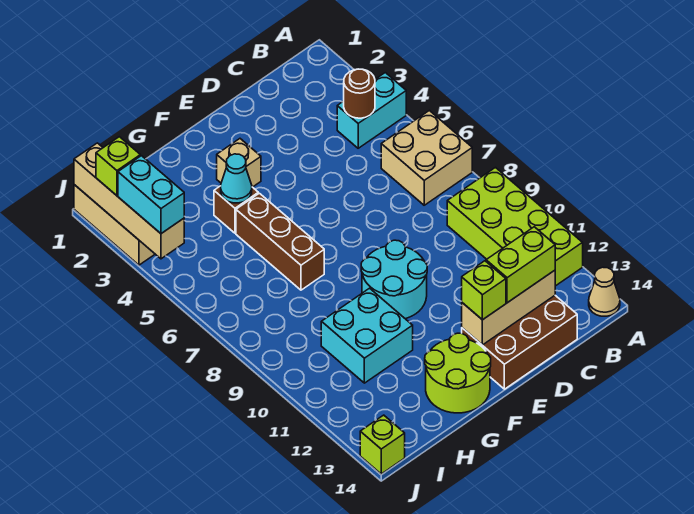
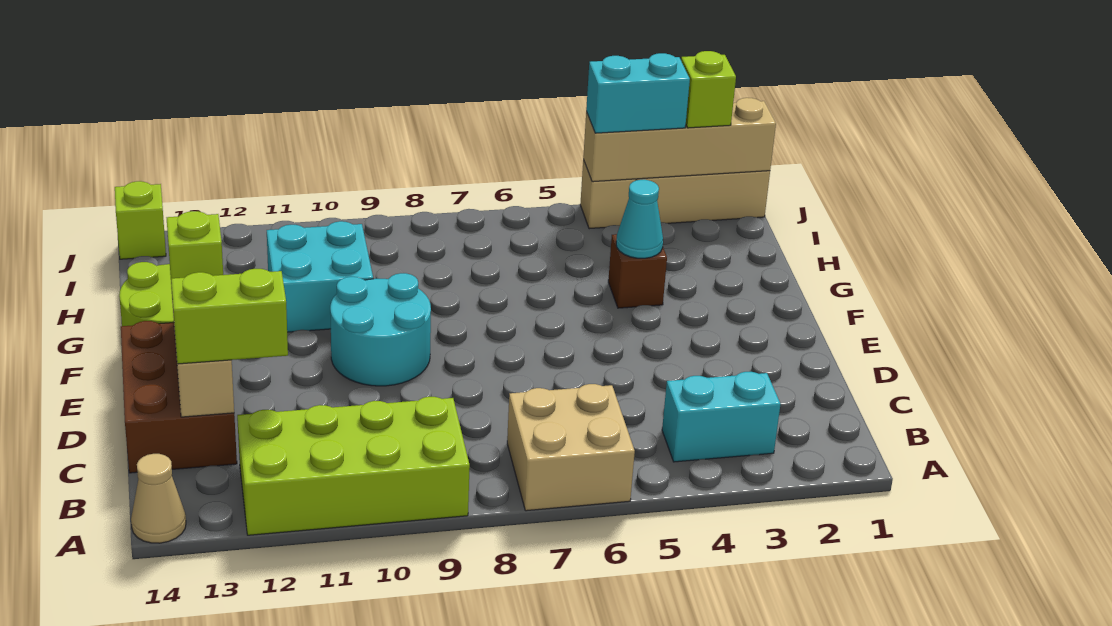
cyan 1x2 brick [337,73,406,148] -> cyan 1x2 brick turned to [662,372,781,462]
brown 1x1 round brick [344,69,375,118] -> none
lime 1x2 brick [486,227,555,303] -> lime 1x2 brick turned to [171,269,288,364]
tan 1x1 brick [217,139,261,187] -> tan 1x1 brick moved to [580,160,635,229]
brown 1x3 brick [236,193,324,290] -> none

